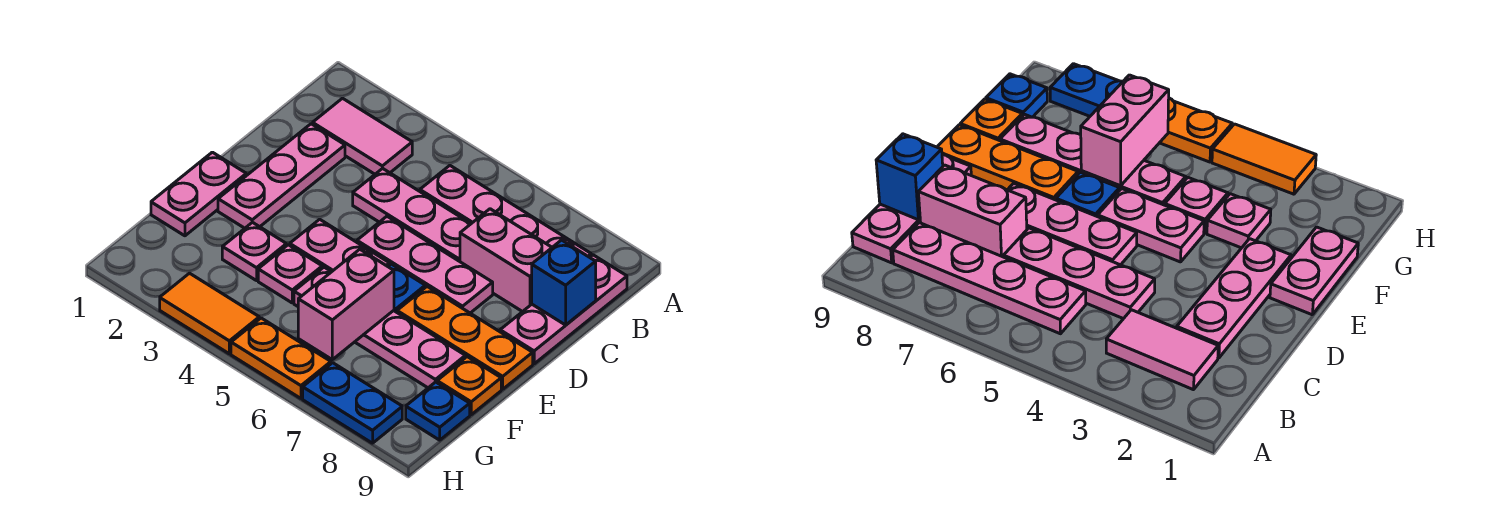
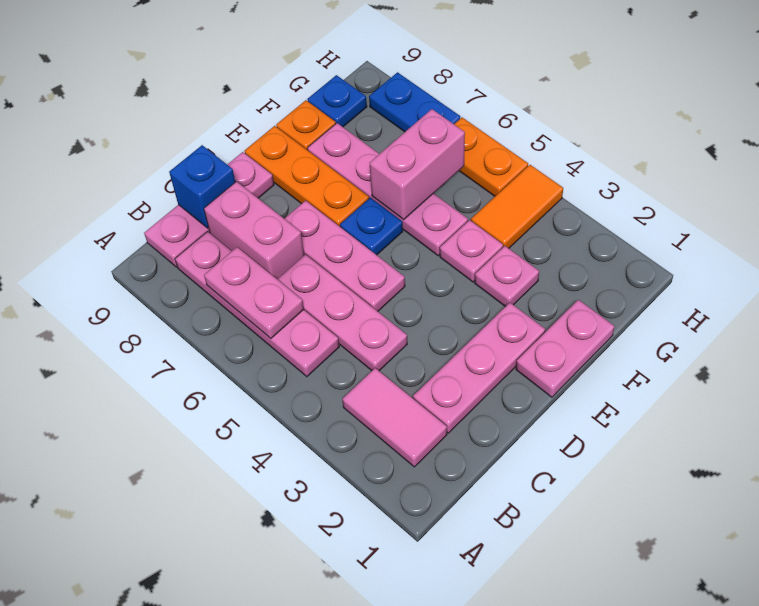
pink 1x2 plate [290,219,390,272] -> pink 1x2 plate moved to [204,247,304,338]
orange 1x2 tile [160,273,259,354] -> orange 1x2 tile turned to [471,165,563,248]

